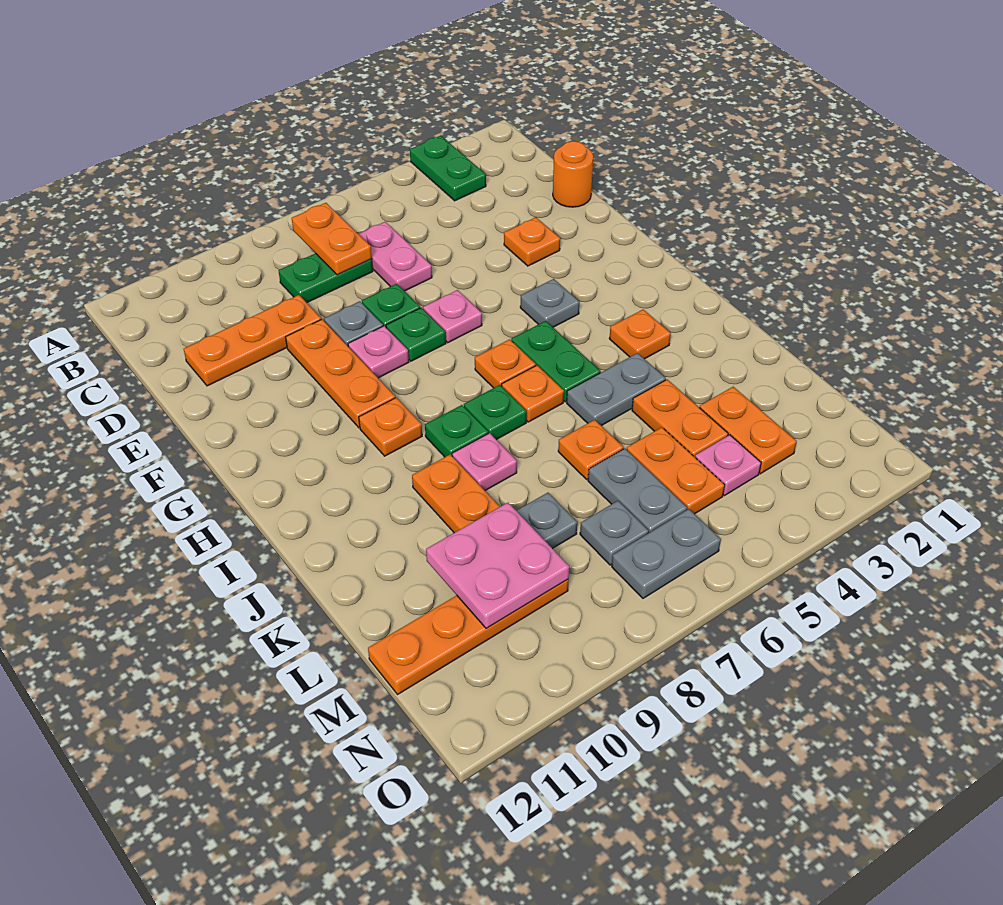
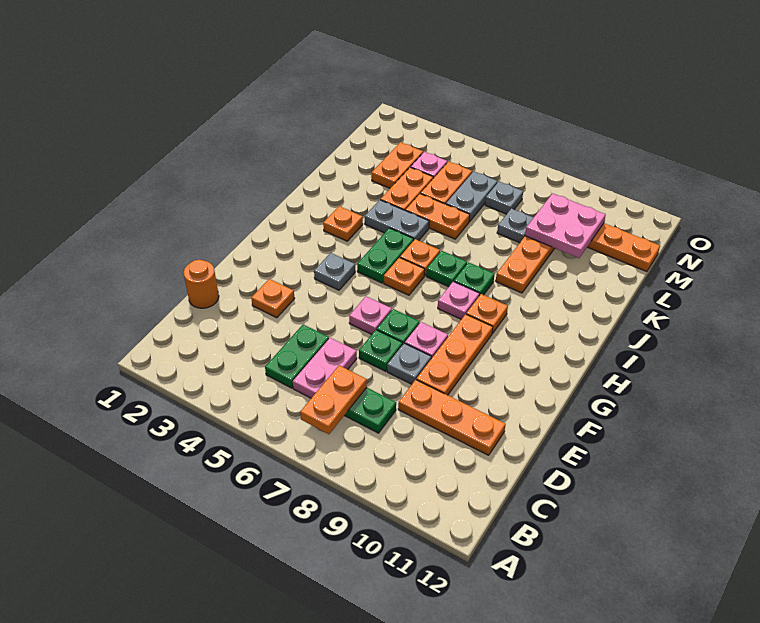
green 1x2 plate [410,136,486,201] -> green 1x2 plate moved to [265,325,329,388]
pink 1x1 plate [452,433,517,491] -> pink 1x1 plate moved to [438,281,480,319]
orange 1x1 plate [558,420,623,479] -> orange 1x2 plate [406,194,470,239]
grey 1x2 plate [612,509,721,598] -> none

